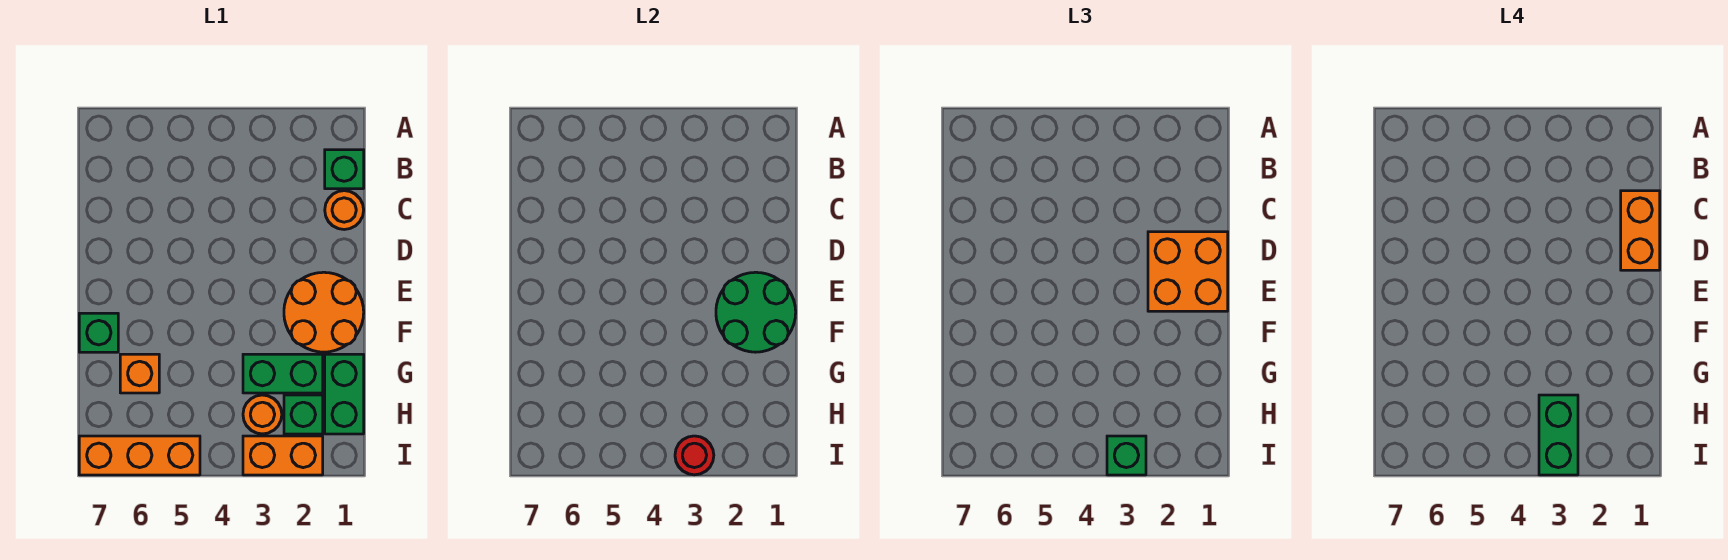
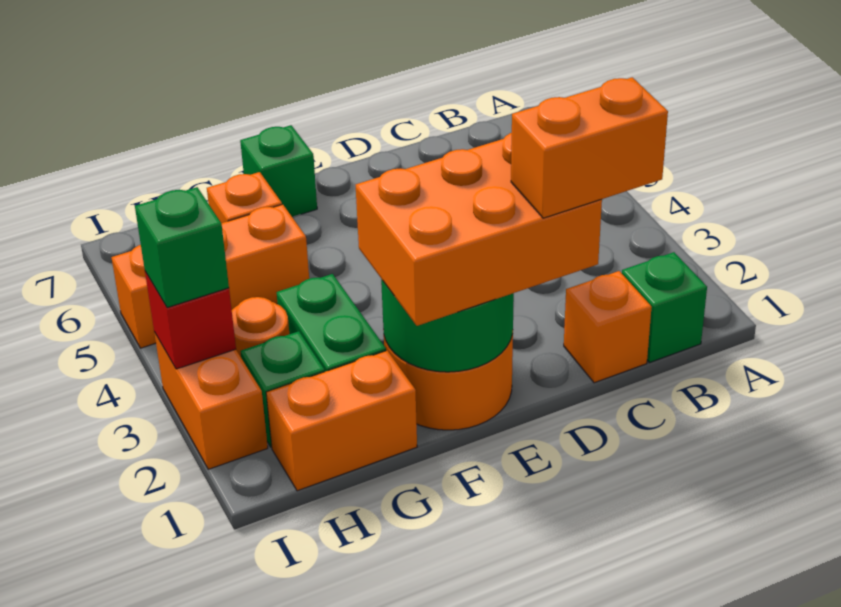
orange 1x1 round brick [325,191,364,230] -> orange 1x1 brick [564,271,652,383]
orange 2x2 brick [1148,232,1228,311] -> orange 2x3 brick [356,133,602,326]
green 1x2 brick [325,354,364,434] -> orange 1x2 brick [266,351,417,491]
green 1x2 brick [1539,395,1578,475] -> none
red 1x1 round brick [675,436,714,475] -> red 1x1 brick [145,272,236,369]
orange 1x3 brick [79,436,200,475] -> orange 1x3 brick turned to [111,204,309,348]

